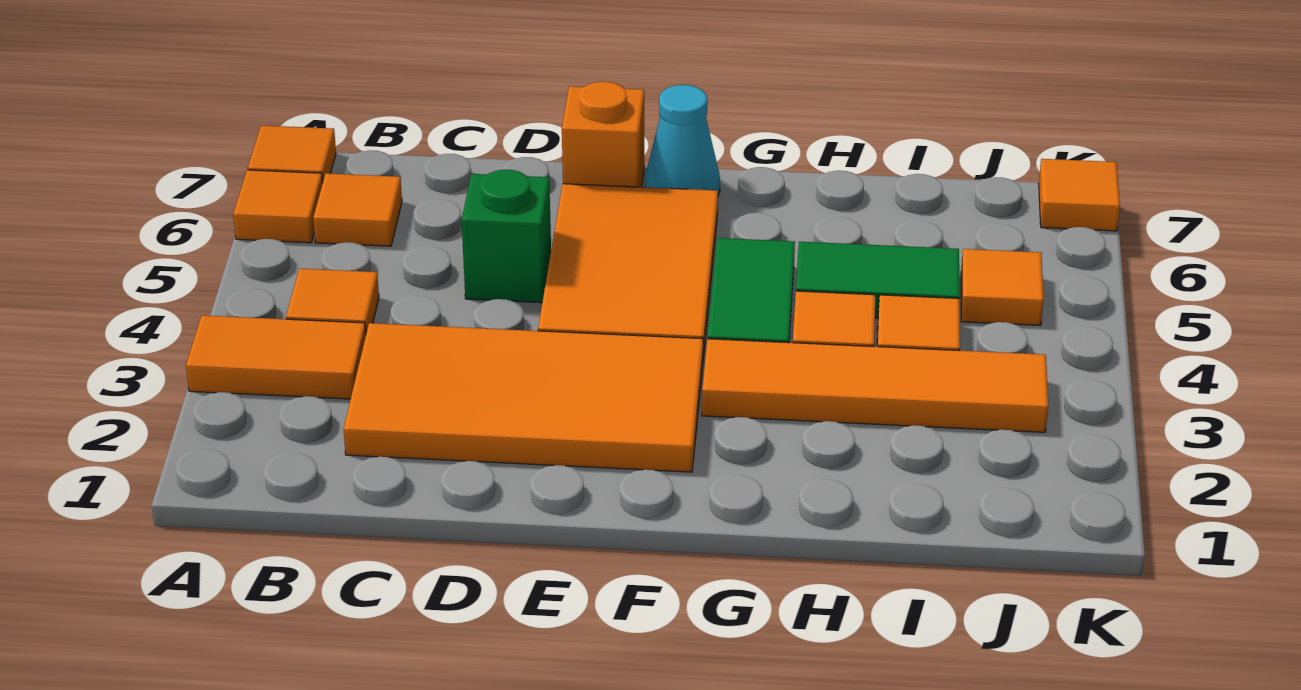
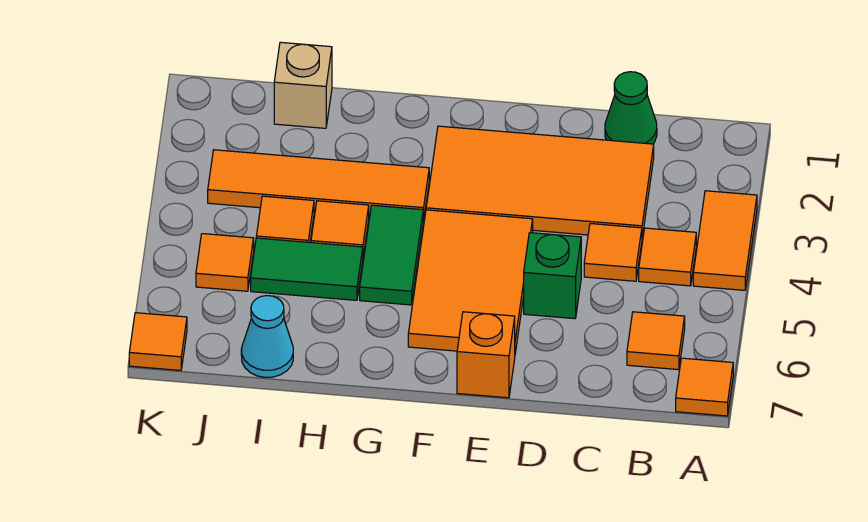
orange 1x2 tile [186,315,366,399] -> orange 1x2 tile turned to [693,191,757,290]
orange 1x1 tile [233,170,323,243] -> orange 1x1 tile moved to [584,224,642,281]
none -> green 1x1 cone [605,72,657,144]
cyan 1x1 cone [645,85,720,195] -> cyan 1x1 cone moved to [241,296,293,377]
none -> tan 1x1 brick [274,42,332,128]

